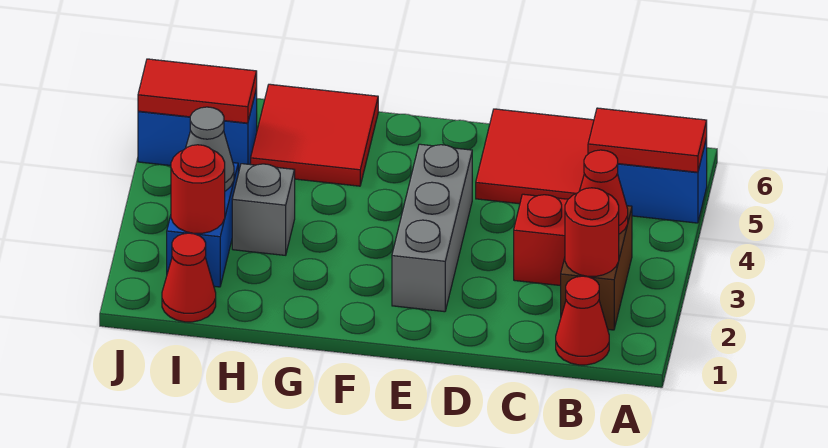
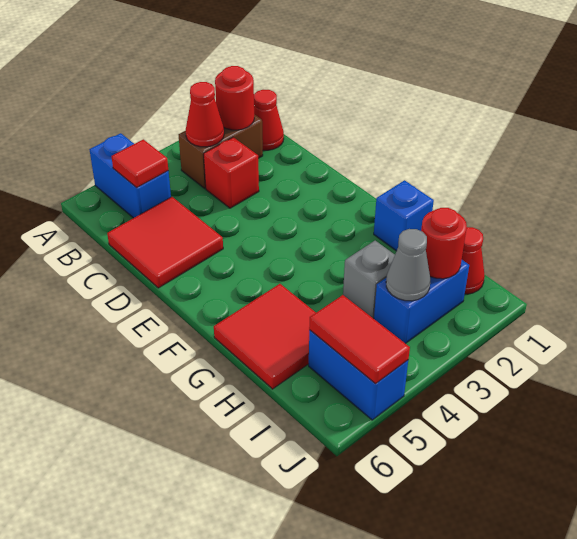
red 1x2 tile [588,108,707,172] -> red 1x1 tile [111,139,168,188]
grey 1x3 brick [392,144,472,312] -> none
none -> blue 1x1 brick [374,180,434,251]

